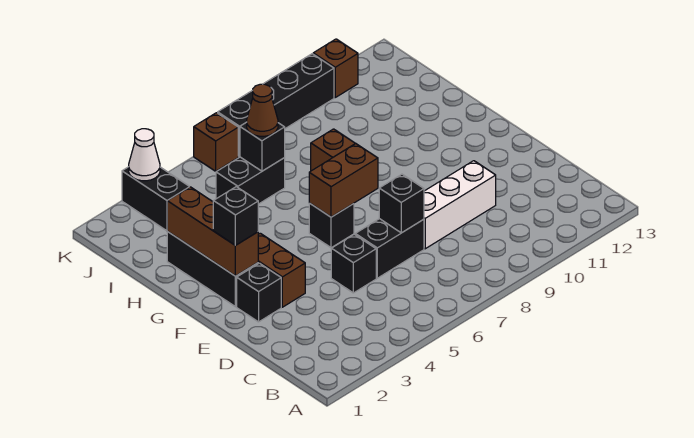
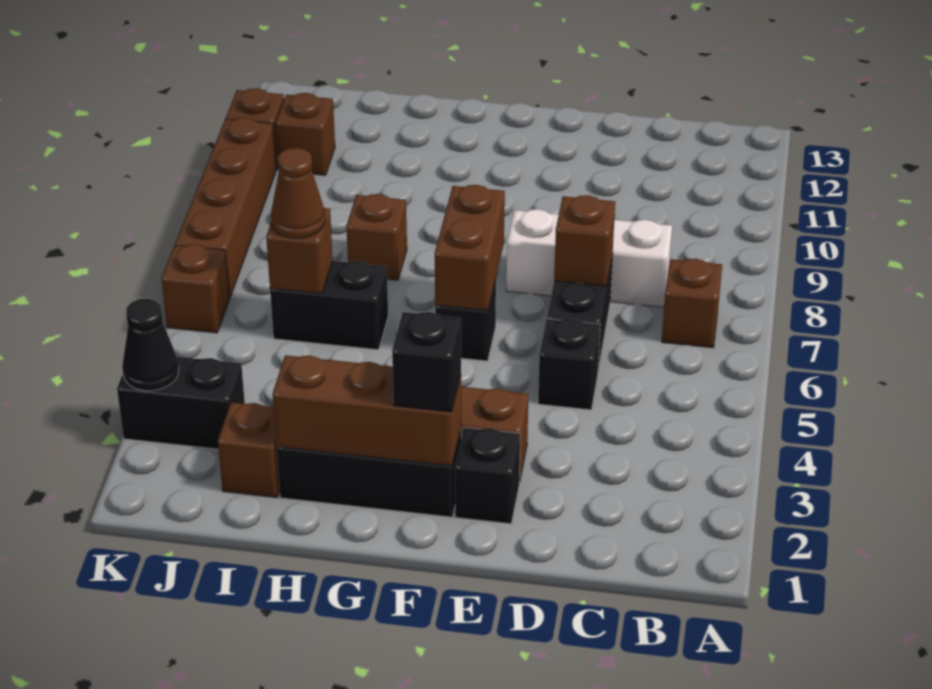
none -> brown 1x1 brick [662,259,722,348]
black 1x1 brick [379,174,424,233] -> brown 1x1 brick [554,195,615,286]
white 1x3 brick [424,161,496,249] -> white 1x3 brick turned to [506,209,672,307]
none -> brown 1x1 brick [218,402,280,498]
black 1x2 brick [216,157,285,204] -> black 1x2 brick turned to [270,261,388,350]
black 1x1 brick [240,122,285,171] -> brown 1x1 brick [266,208,333,294]
none -> brown 1x1 brick [276,93,335,175]
white 1x1 cone [129,129,160,181] -> black 1x1 cone [122,299,179,391]
black 1x4 brick [218,54,334,157] -> brown 1x4 brick [175,118,276,298]

